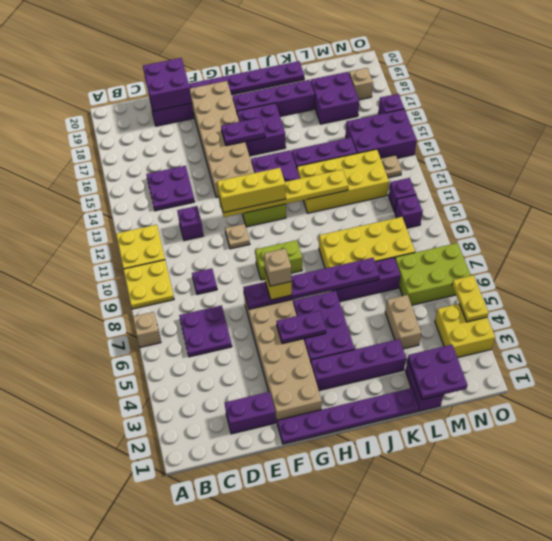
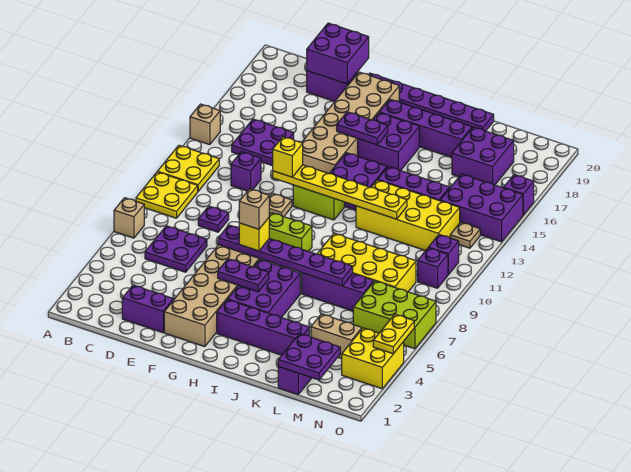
purple 1x6 plate [277,388,419,444] -> none
yellow 1x3 brick [217,168,286,213] -> yellow 1x1 brick [272,137,303,177]
tan 1x2 brick [385,295,421,349] -> tan 1x2 brick turned to [311,314,362,358]
tan 1x1 brick [349,68,373,100] -> tan 1x1 brick moved to [190,104,220,145]

